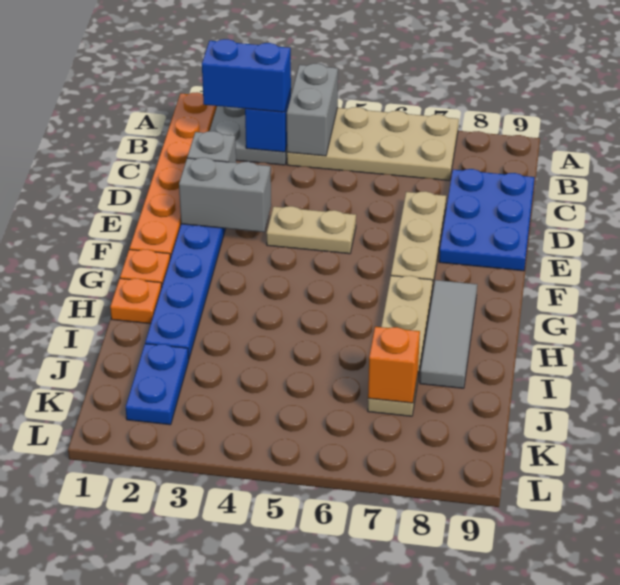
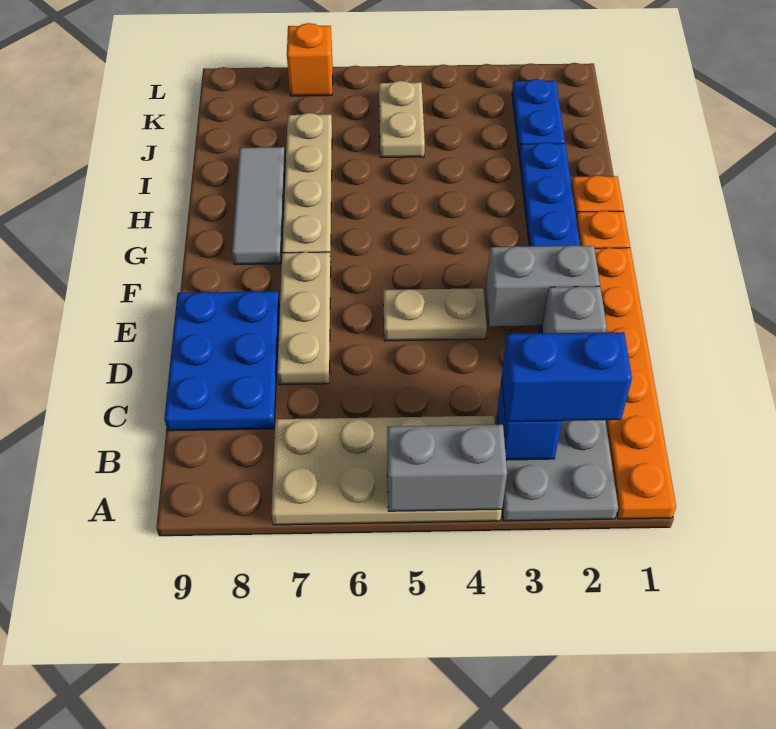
grey 1x2 brick [287,64,338,156] -> grey 1x2 brick turned to [387,425,507,511]
none -> tan 1x2 plate [379,81,425,157]
orange 1x1 brick [368,327,420,403] -> orange 1x1 brick moved to [287,23,333,96]

